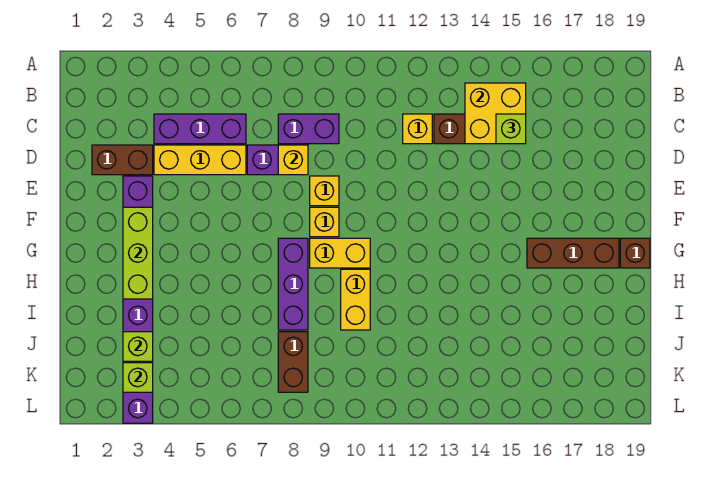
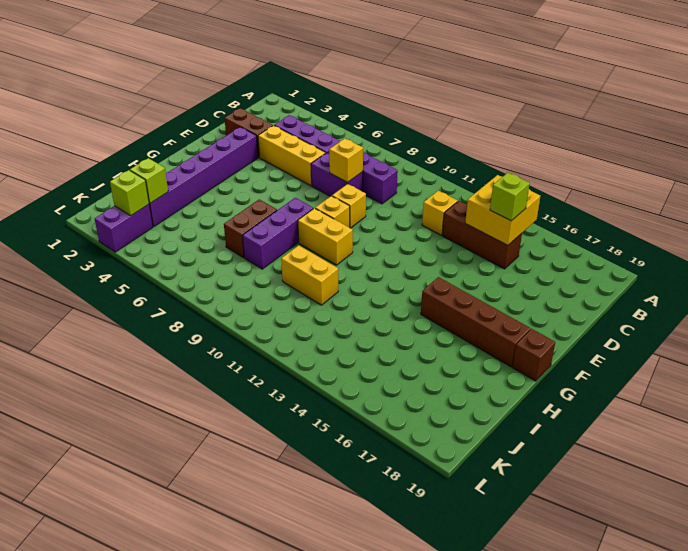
lime 1x3 brick [123,207,153,299] -> none
brown 1x3 brick [527,238,619,268] -> brown 1x4 brick [421,277,531,367]
yellow 1x2 brick [341,269,370,330] -> yellow 1x2 brick turned to [281,245,338,305]
brown 1x2 brick [278,332,308,392] -> brown 1x2 brick moved to [224,199,277,258]

